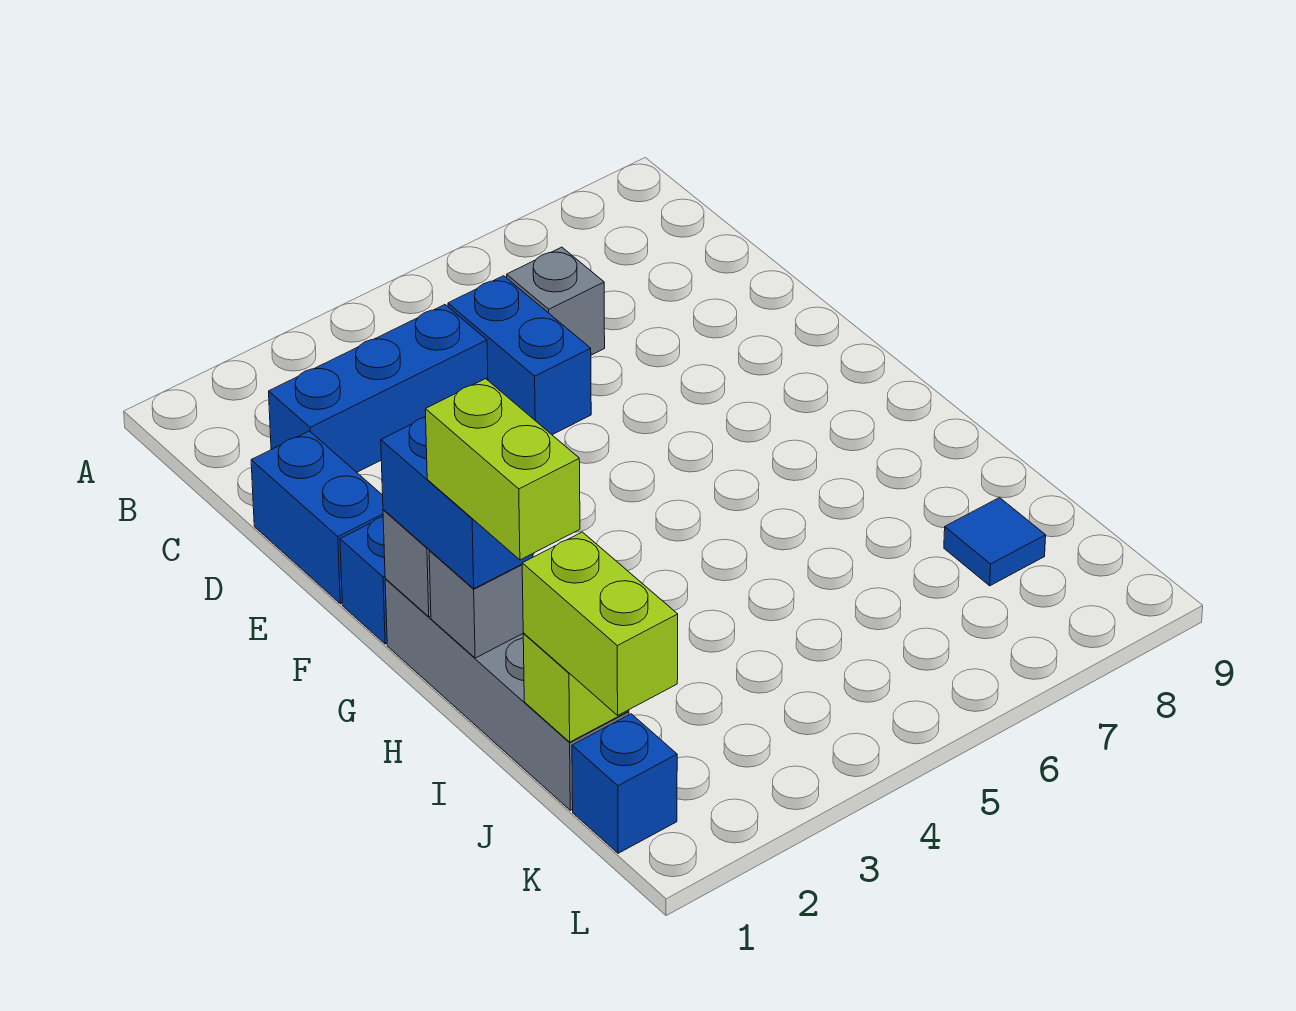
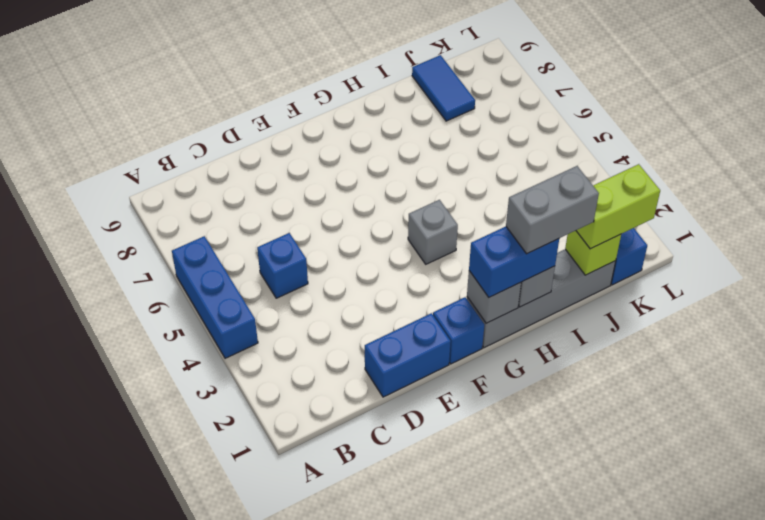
blue 1x3 brick [269,305,488,472] -> blue 1x3 brick moved to [172,236,258,358]
blue 1x2 brick [448,276,591,435] -> blue 1x1 brick [257,233,308,298]
grey 1x1 brick [507,247,605,355] -> grey 1x1 brick moved to [408,200,458,264]
lime 1x2 brick [425,379,580,560] -> grey 1x2 brick [506,166,599,254]
blue 1x1 tile [944,498,1046,586] -> blue 1x2 tile [412,55,475,121]

